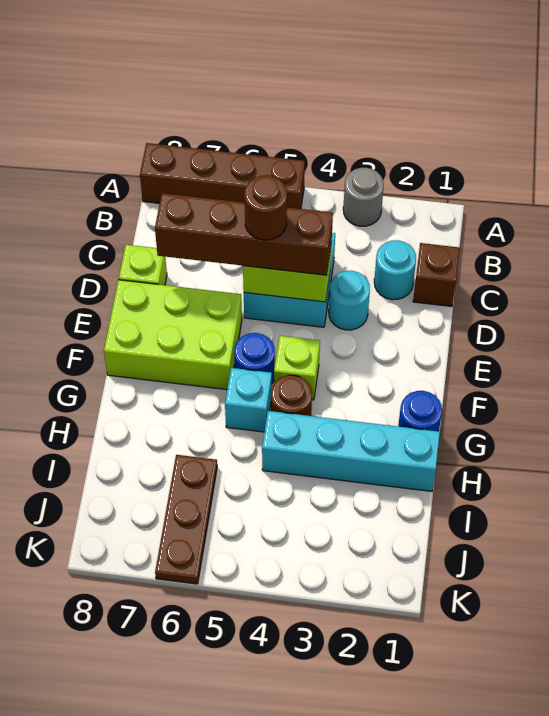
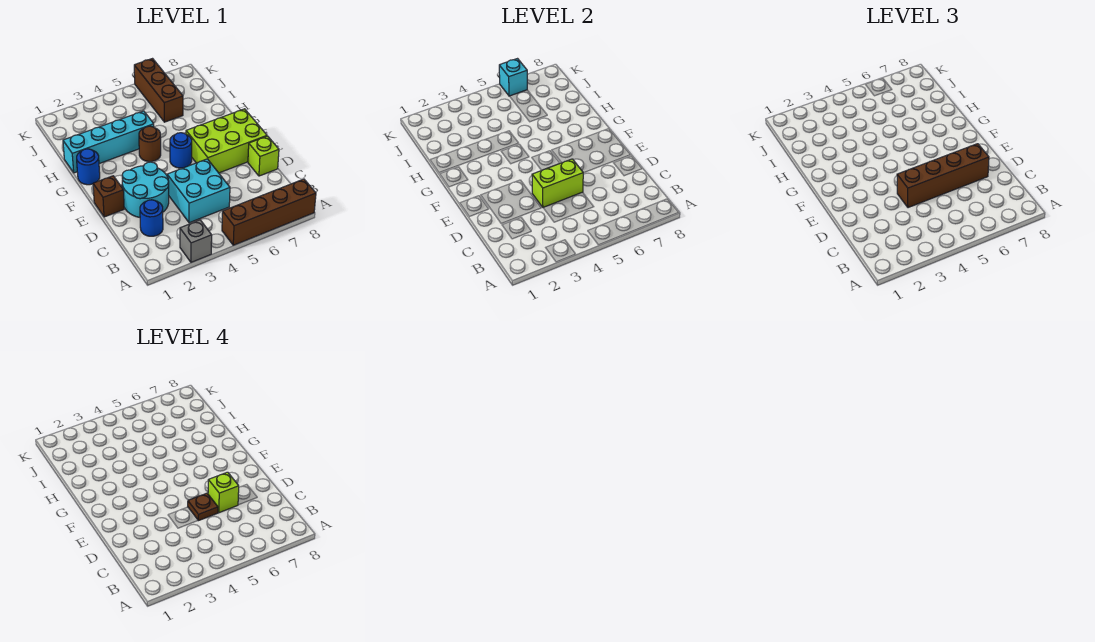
grey 1x1 round brick [343,168,384,226] -> grey 1x1 brick [180,220,212,262]
brown 1x1 brick [413,243,460,307] -> brown 1x1 brick moved to [93,176,124,217]
cyan 1x1 round brick [374,240,416,300] -> blue 1x1 round brick [140,200,163,236]
cyan 1x1 round brick [329,271,370,330] -> cyan 2x2 round brick [122,162,169,217]
brown 1x1 round brick [244,175,287,240] -> brown 1x1 plate [188,493,218,521]
lime 1x1 brick [274,336,320,400] -> lime 1x1 brick moved to [208,472,239,513]
cyan 1x1 brick [225,368,272,432] -> cyan 1x1 brick moved to [499,59,527,96]
brown 1x3 plate [155,455,217,584] -> brown 1x3 brick [134,59,183,122]

